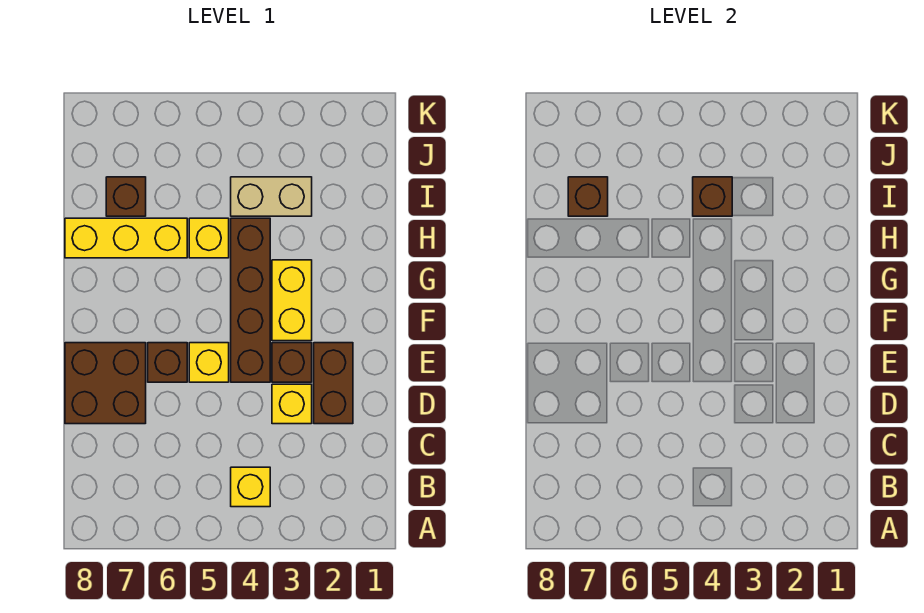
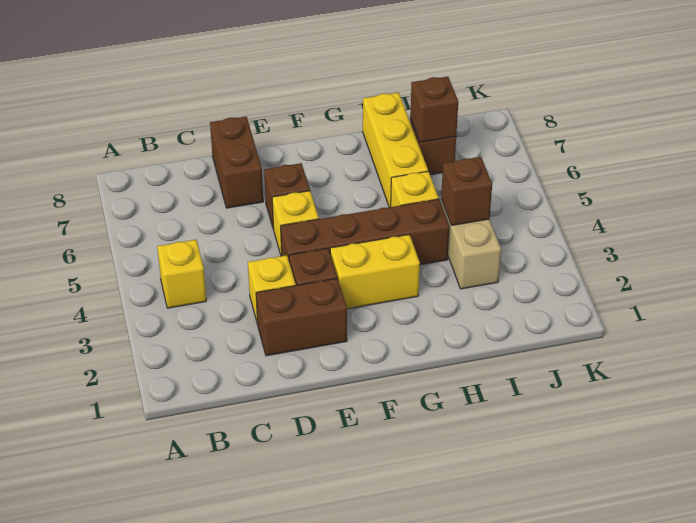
brown 2x2 brick [65,343,146,424] -> brown 1x2 brick [210,116,263,208]

